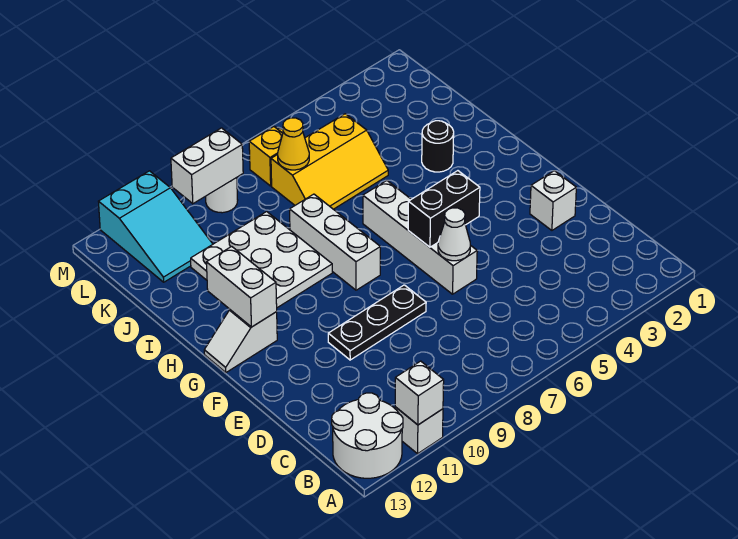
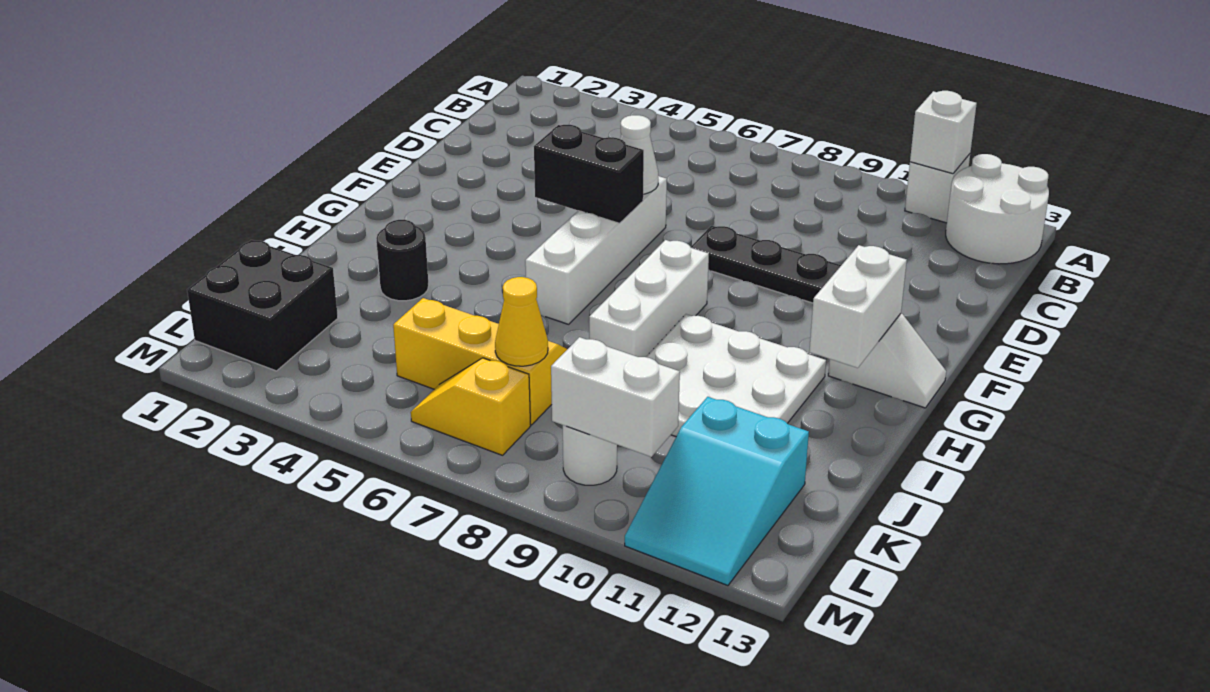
white 1x1 brick [530,171,576,230] -> none
none -> black 2x2 brick [187,240,338,371]
cyan 2x3 slope [98,171,213,282] -> cyan 2x3 slope turned to [625,397,809,586]

